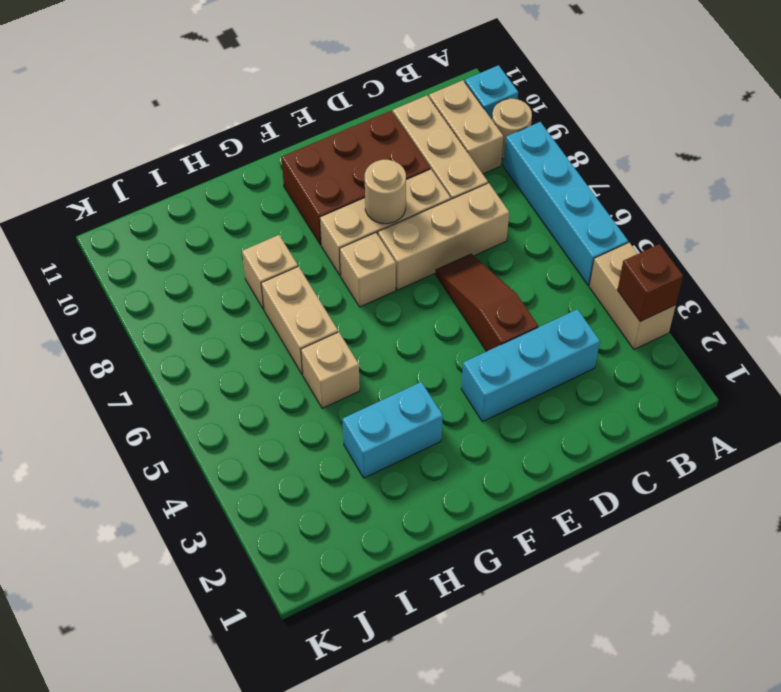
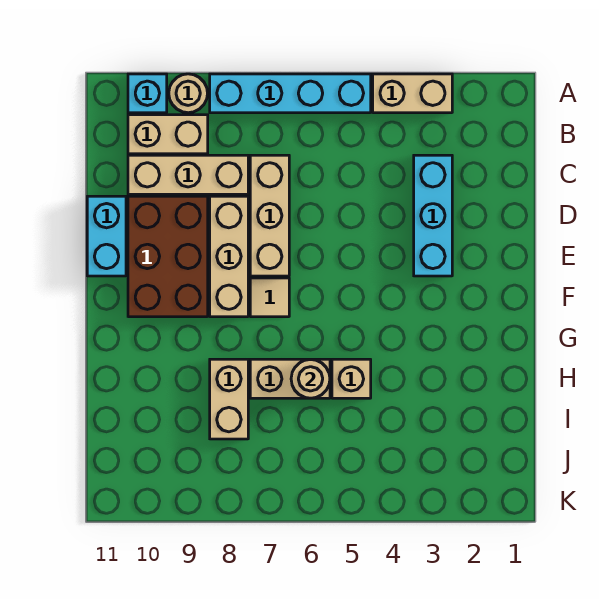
brown 1x1 brick [617,244,683,322] -> none
brown 1x3 slope [436,254,538,351] -> none
tan 1x1 round brick [365,160,406,224] -> tan 1x1 round brick moved to [291,359,330,398]
tan 1x1 brick [340,233,396,307] -> tan 1x1 tile [250,278,289,317]
cyan 1x2 brick [343,382,443,478] -> cyan 1x2 brick moved to [87,196,126,276]
tan 1x1 brick [242,235,298,309] -> tan 1x2 brick [210,359,248,439]

